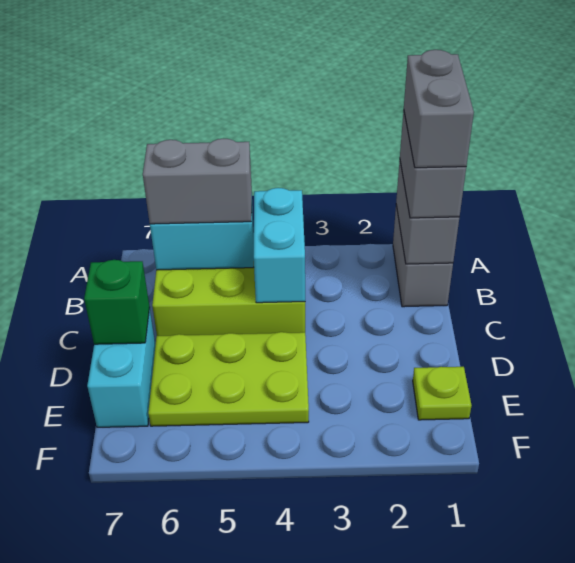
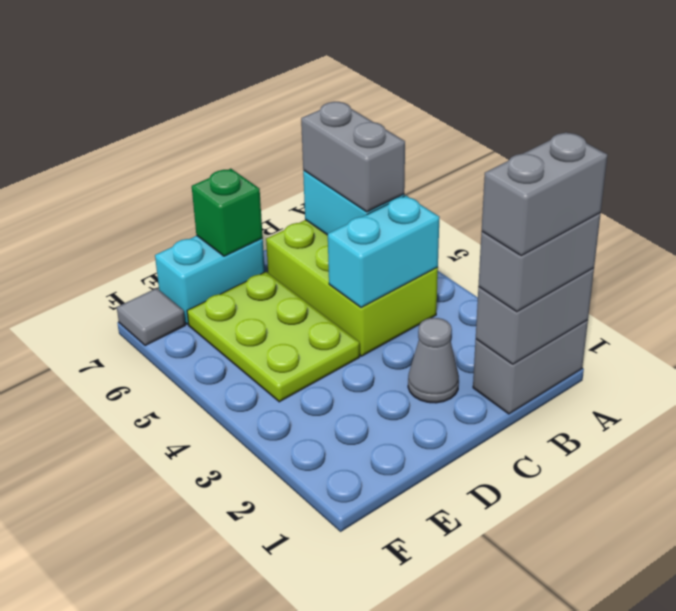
none -> grey 1x1 cone [408,318,459,403]
lime 1x1 plate [413,367,472,420] -> none
none -> grey 1x1 tile [117,288,185,346]

